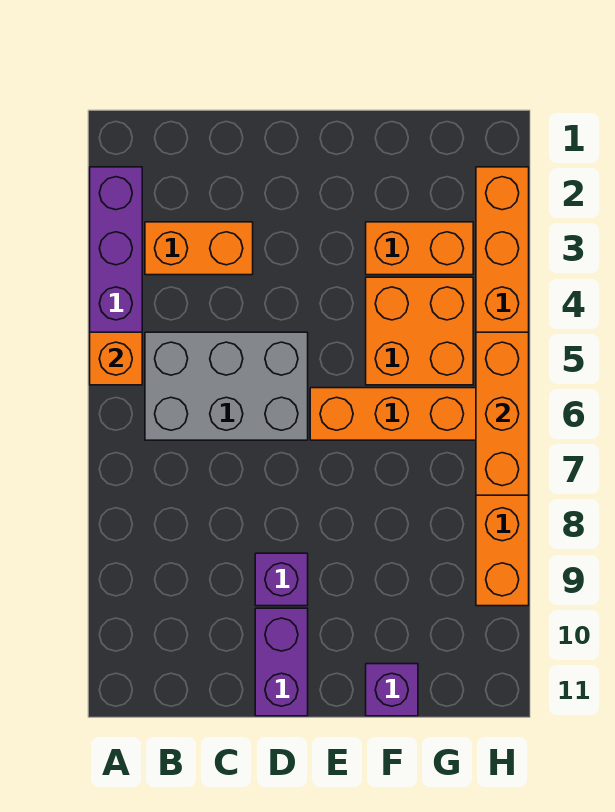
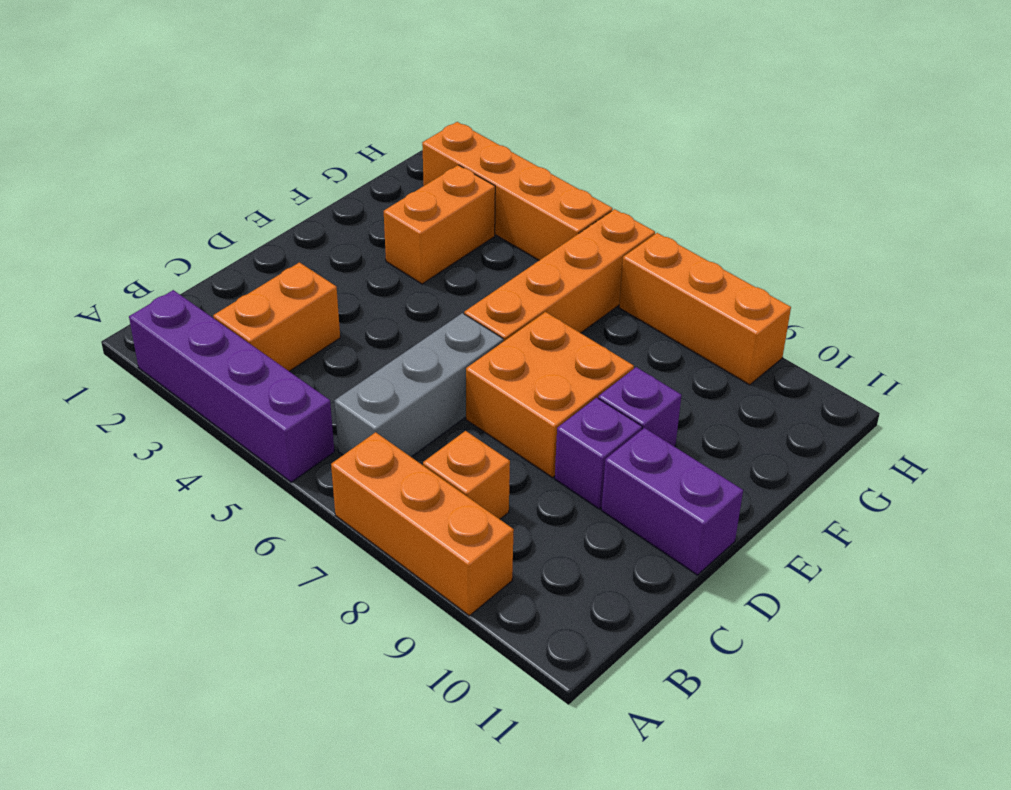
orange 1x1 brick [90,332,142,385] -> orange 1x1 brick moved to [423,431,510,519]
grey 2x3 brick [145,332,308,440] -> grey 1x3 brick [334,313,503,457]
orange 2x2 brick [366,277,473,385] -> orange 2x2 brick moved to [466,312,634,478]
purple 1x1 brick [366,664,418,716] -> purple 1x1 brick moved to [598,367,681,447]
orange 1x3 brick [476,332,529,495] -> orange 1x3 brick moved to [331,432,514,616]

